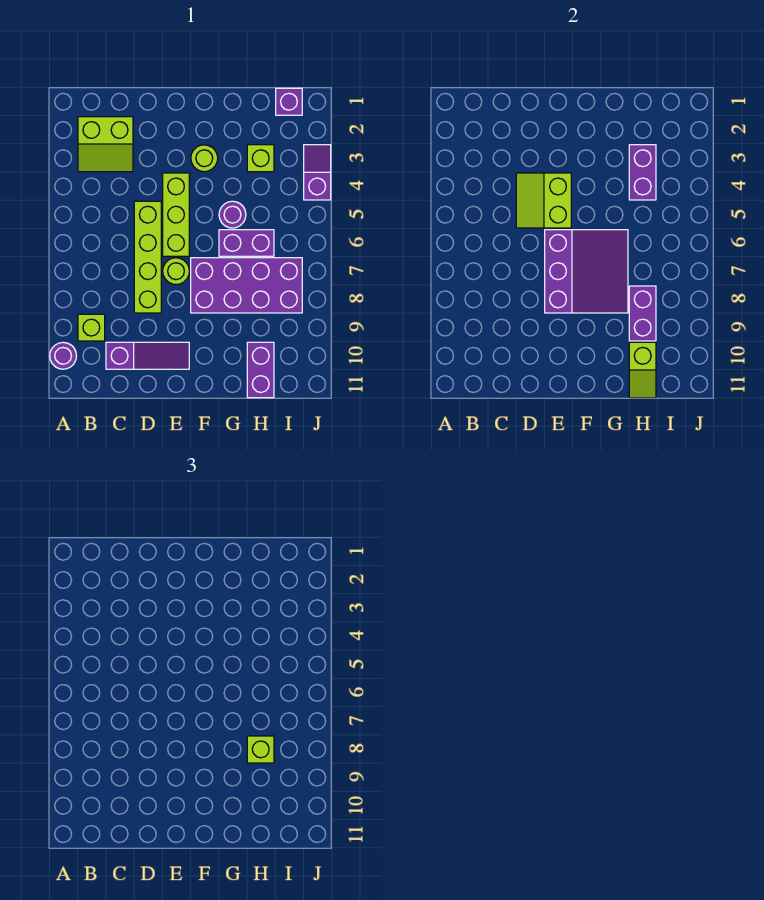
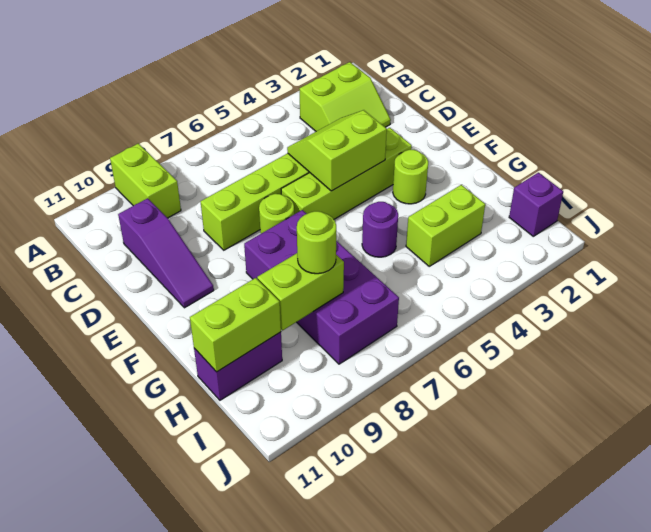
purple 1x1 round brick [50,342,76,369] -> none
lime 2x2 slope [78,117,133,172] -> lime 2x2 slope turned to [299,62,391,131]
lime 1x1 brick [78,314,105,341] -> lime 1x2 brick [110,143,181,218]
lime 1x3 brick [163,173,189,256] -> lime 1x4 brick [281,128,412,219]
purple 3x3 slope [545,230,628,313] -> none
purple 1x2 brick [219,230,274,256] -> none
lime 1x1 brick [247,145,274,172] -> lime 1x2 brick [406,185,485,266]
purple 1x2 brick [629,145,656,200] -> none
purple 1x2 brick [629,286,656,341] -> lime 1x2 brick [257,253,344,330]
lime 1x1 brick [247,736,274,763] -> lime 1x1 round brick [297,211,336,274]
lime 1x2 slope [629,342,656,398] -> lime 1x2 brick [190,278,281,372]
purple 1x2 slope [304,145,331,200] -> none

